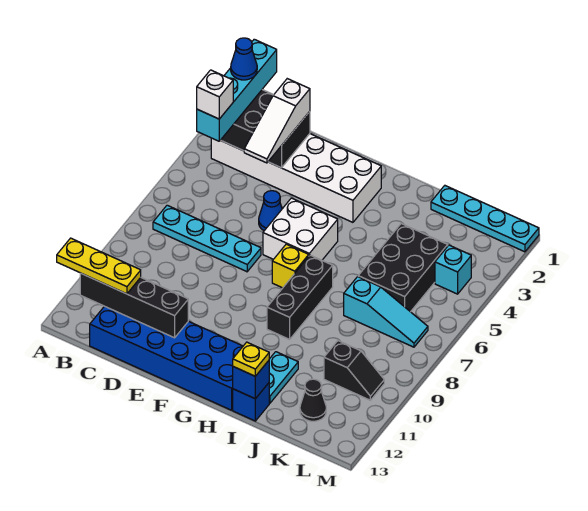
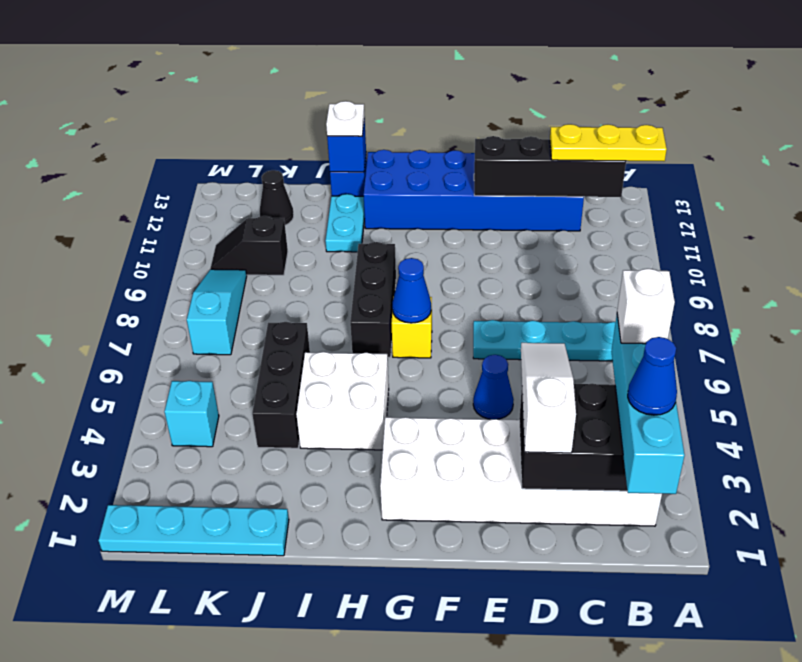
white 2x2 brick [263,198,338,260] -> white 2x2 brick moved to [296,352,389,450]
none -> blue 1x1 cone [392,258,431,323]
yellow 1x1 plate [233,342,269,376] -> white 1x1 plate [326,101,364,136]
black 2x3 brick [358,224,448,312] -> black 1x3 brick [252,322,310,448]
cyan 1x3 slope [344,277,428,347] -> cyan 1x3 slope turned to [187,269,247,355]

